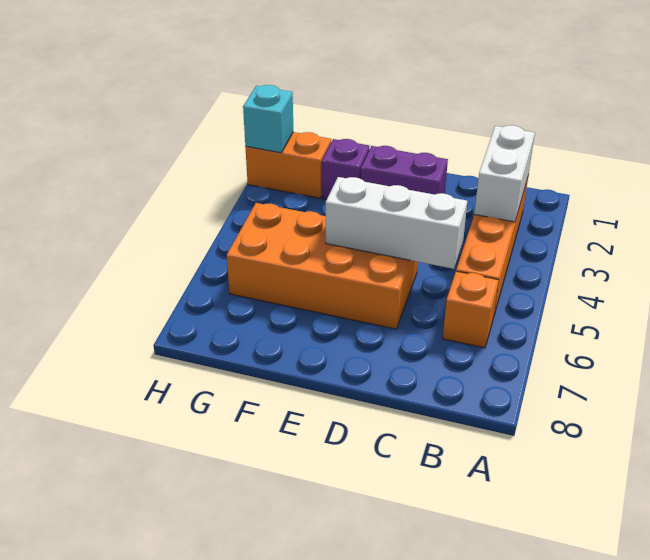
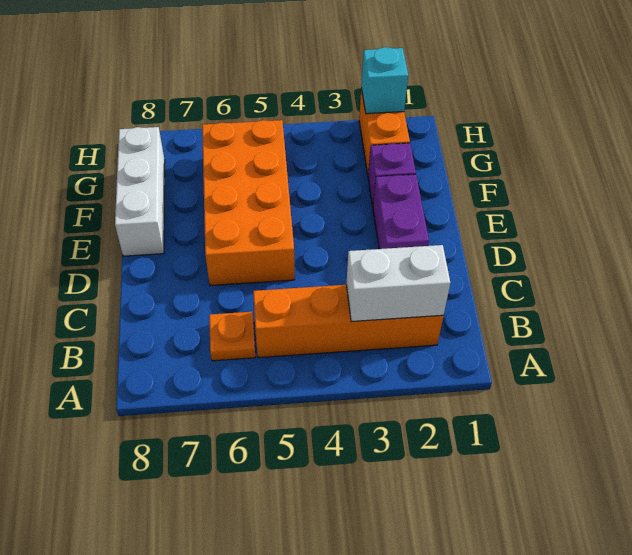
orange 1x1 brick [443,271,499,348] -> orange 1x1 plate [209,312,255,361]
white 1x3 brick [326,177,467,269] -> white 1x3 brick moved to [115,127,165,256]

